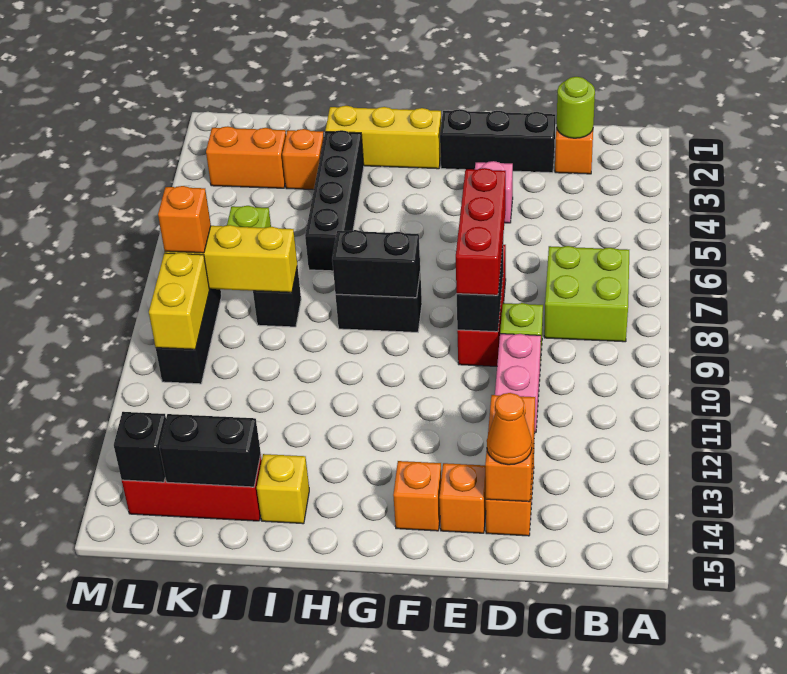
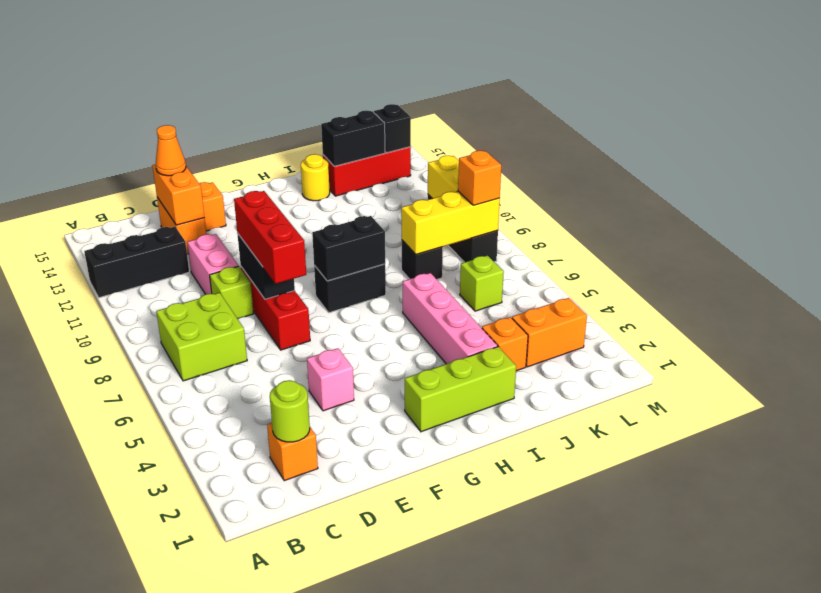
black 1x3 brick [440,109,555,173] -> black 1x3 brick moved to [84,227,189,298]
orange 1x1 brick [393,461,441,531] -> none
yellow 1x3 brick [325,106,441,169] -> lime 1x3 brick [405,347,516,432]
black 1x4 brick [305,130,364,271] -> pink 1x4 brick [403,273,498,364]
yellow 1x1 brick [257,454,309,524] -> yellow 1x1 round brick [301,154,330,201]

